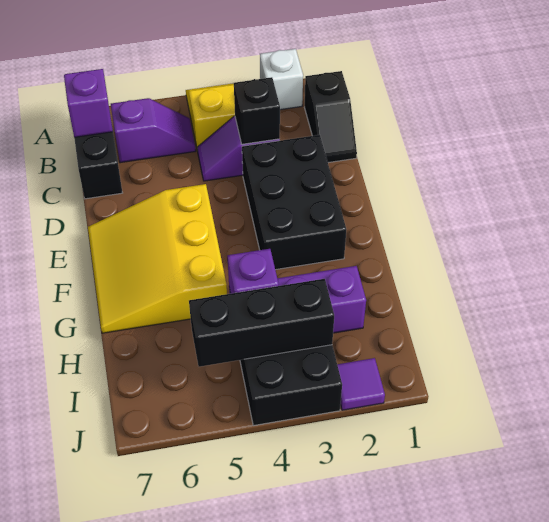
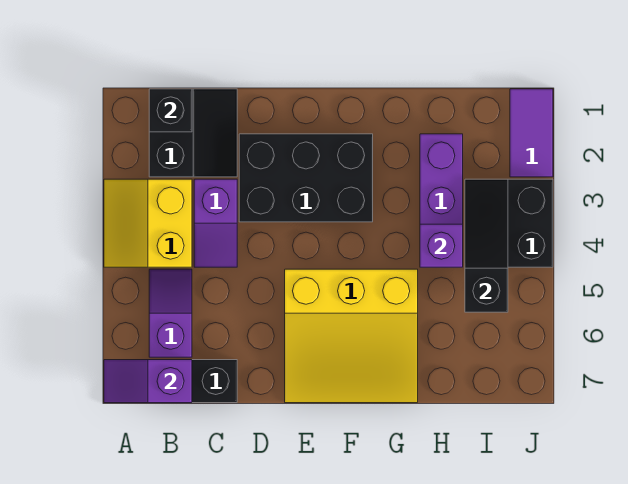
white 1x1 brick [260,49,303,110] -> none
black 1x2 slope [305,71,357,163] -> black 2x2 slope [149,89,237,177]
black 1x1 brick [234,77,280,144] -> black 1x1 brick moved to [149,89,192,132]
black 1x3 brick [189,279,334,367] -> black 1x3 slope [465,179,508,312]
purple 1x1 tile [337,358,385,410] -> purple 1x2 tile [510,89,553,177]

